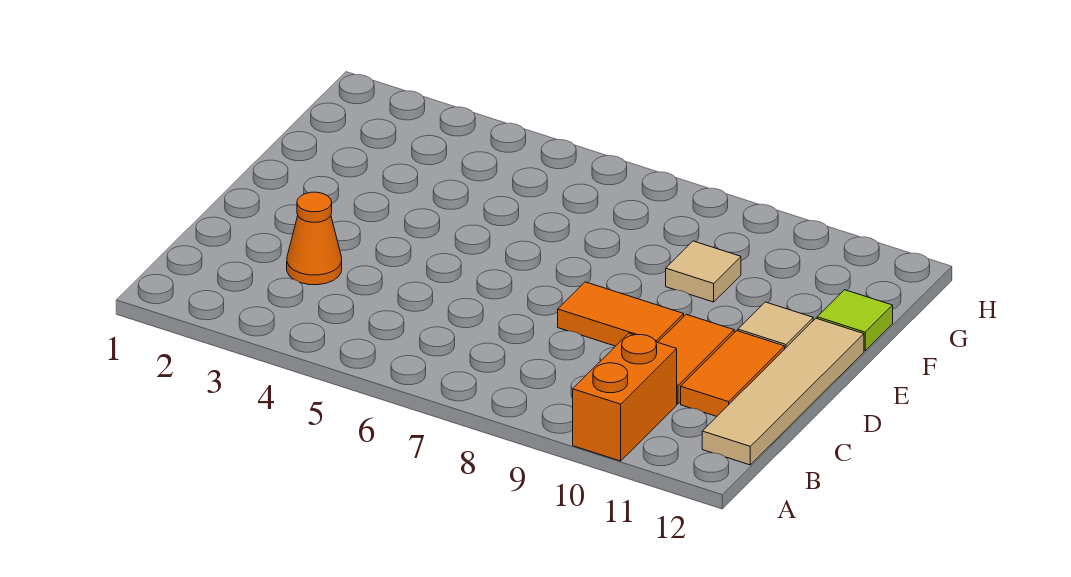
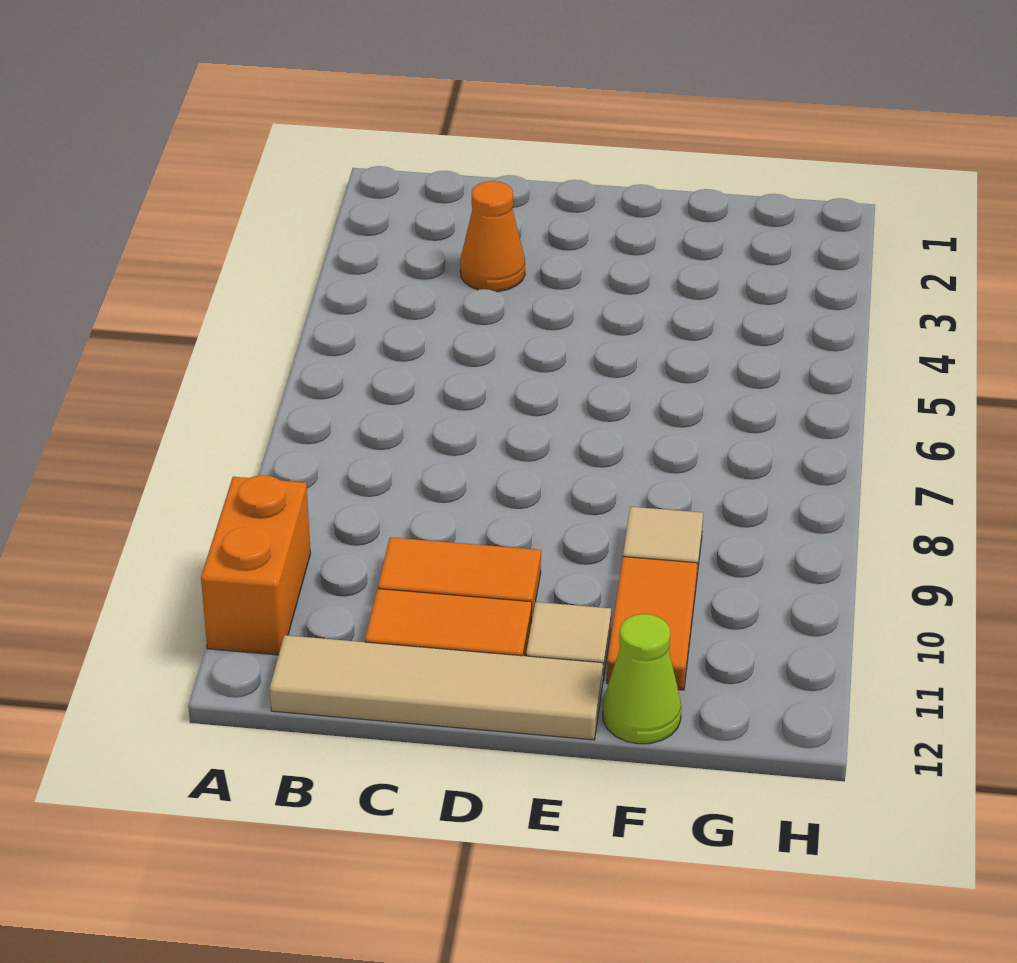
orange 1x2 brick [573,333,677,461] -> orange 1x2 brick turned to [201,475,311,655]
orange 1x2 tile [558,282,684,346] -> orange 1x2 tile moved to [607,557,697,690]
lime 1x1 tile [817,290,893,351] -> lime 1x1 cone [603,614,681,744]

